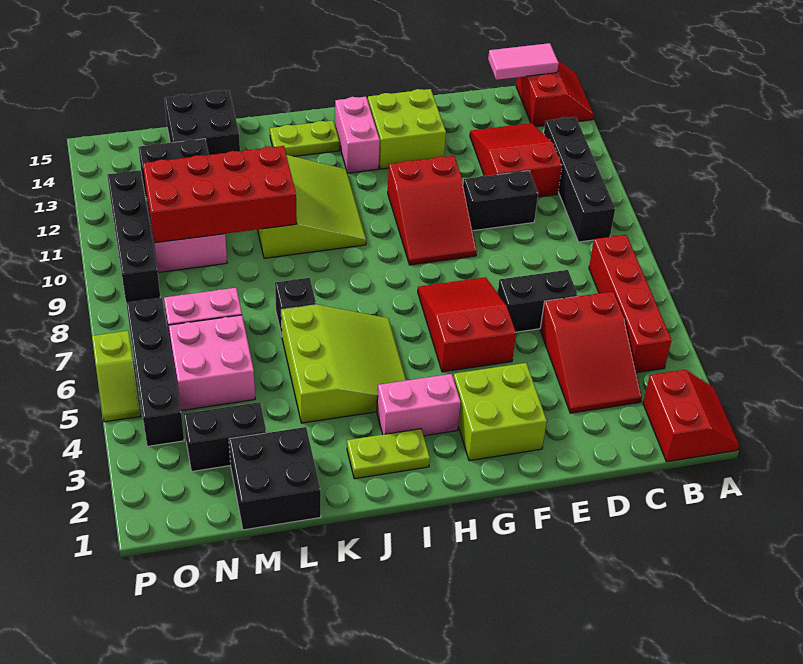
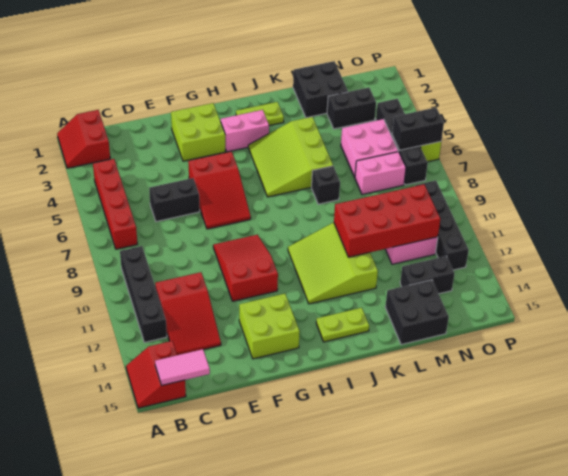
red 2x3 slope [540,291,642,413] -> none
black 1x2 brick [464,171,538,231] -> black 1x2 brick moved to [392,108,444,150]
pink 1x2 brick [335,97,380,173] -> none

